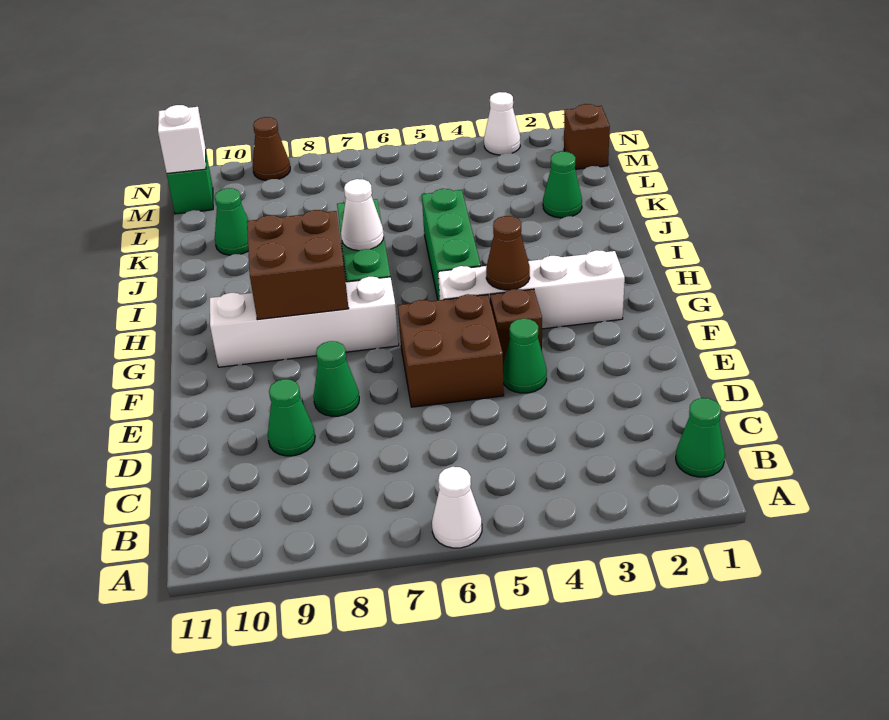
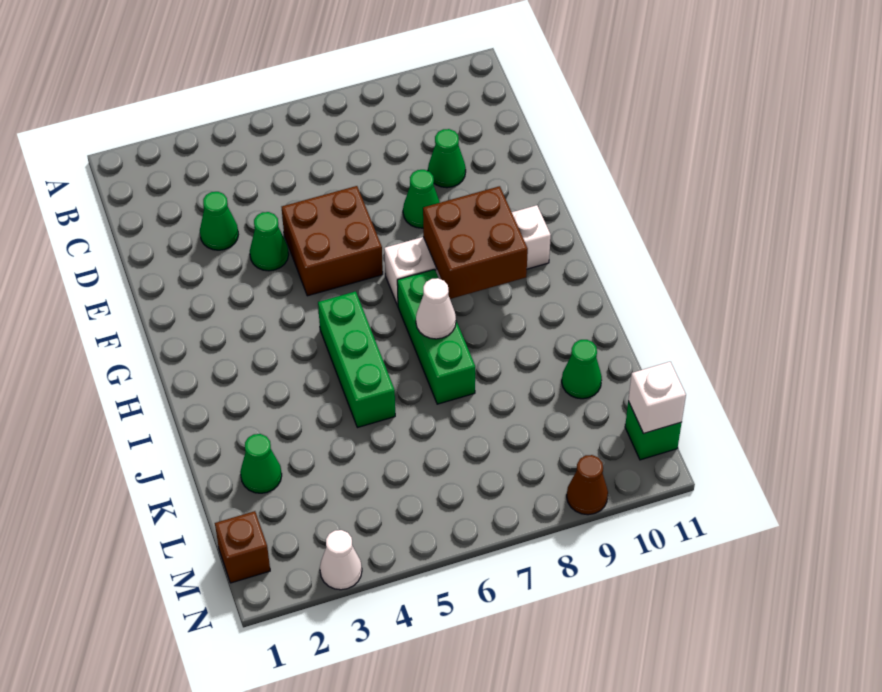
white 1x1 cone [432,467,482,548] -> none
green 1x1 cone [676,398,725,477] -> green 1x1 cone moved to [200,192,238,250]
brown 1x1 brick [490,289,542,364] -> none
white 1x4 brick [438,250,625,329] -> none
brown 1x1 cone [486,216,530,290] -> none

